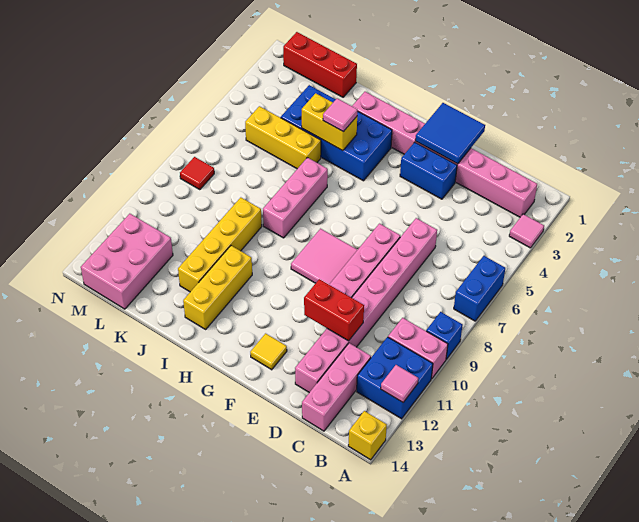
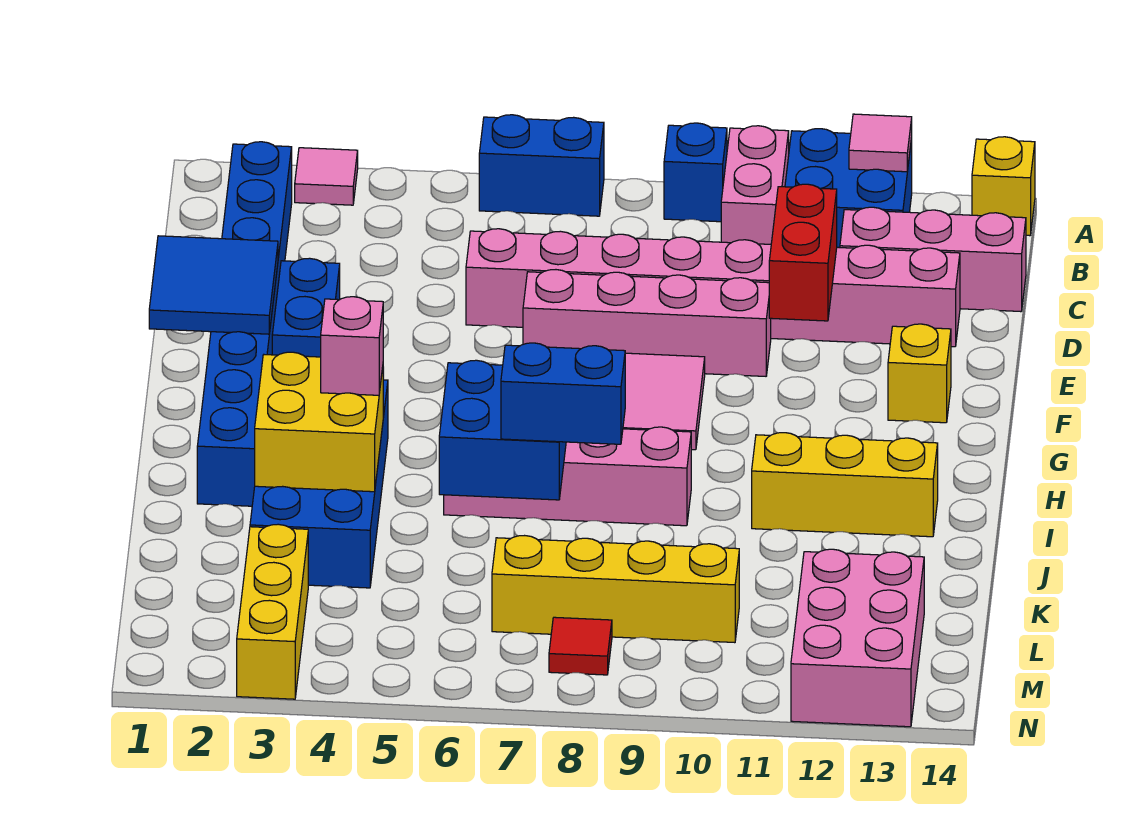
pink 1x8 brick [352,92,537,217] -> blue 1x8 brick [197,142,292,506]
yellow 1x1 tile [250,333,287,370] -> yellow 1x1 brick [888,324,951,423]
yellow 1x2 brick [302,93,357,151] -> yellow 2x2 brick [255,352,383,492]
pink 1x1 tile [323,98,358,132] -> pink 1x1 brick [321,297,383,395]
pink 1x3 brick [263,158,328,238] -> pink 1x4 brick [444,427,691,526]
none -> blue 2x2 brick [439,360,566,500]
yellow 1x3 brick [245,106,321,169] -> yellow 1x3 brick moved to [237,524,308,699]
none -> blue 1x2 brick [501,343,625,444]
yellow 1x4 brick [178,198,262,292] -> yellow 1x4 brick moved to [492,536,739,643]
red 1x3 brick [283,32,357,97] -> none
pink 2x3 brick [81,214,173,309] -> pink 2x3 brick turned to [791,549,924,727]

